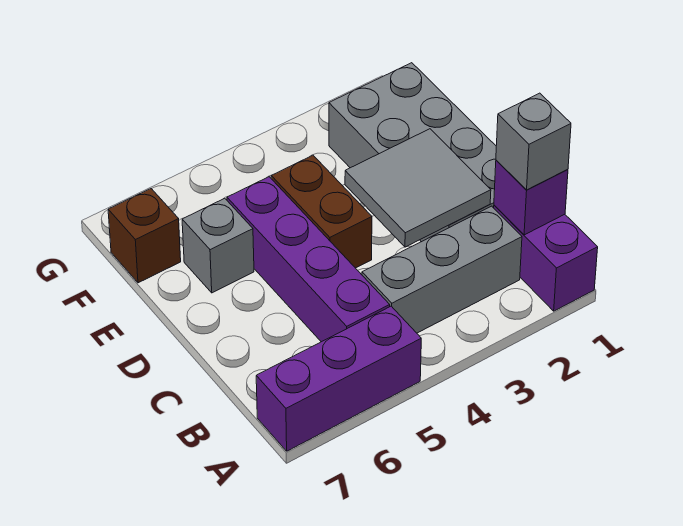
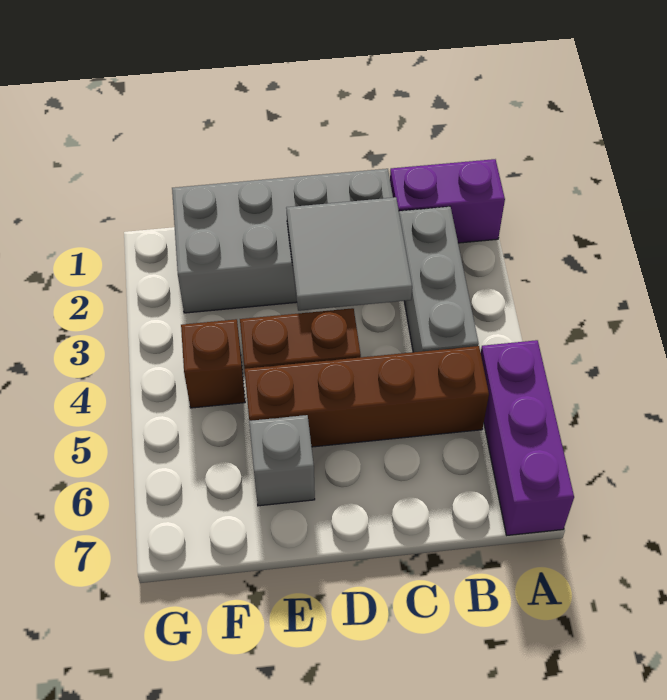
purple 1x1 brick [494,160,568,235] -> none
grey 1x1 brick [496,93,571,190] -> none
purple 1x4 brick [227,177,390,342] -> brown 1x4 brick [245,346,489,447]
brown 1x1 brick [108,189,181,283] -> brown 1x1 brick moved to [181,319,245,408]

